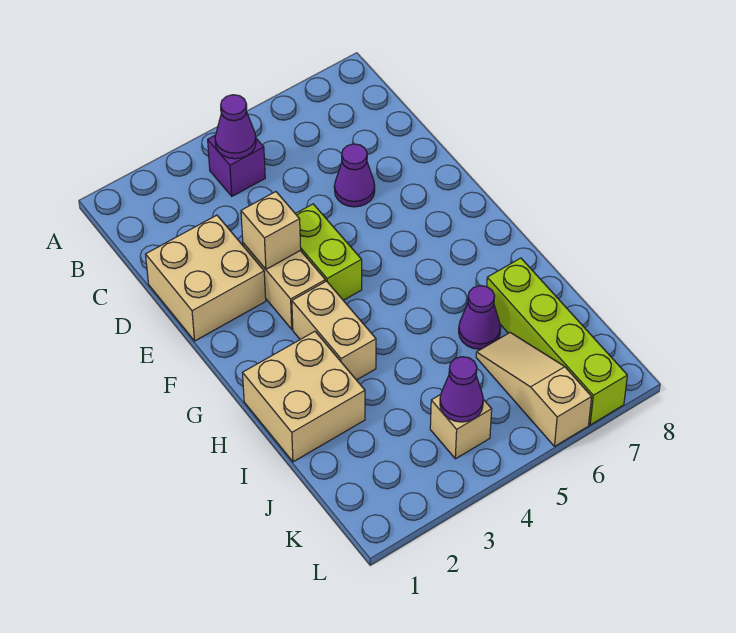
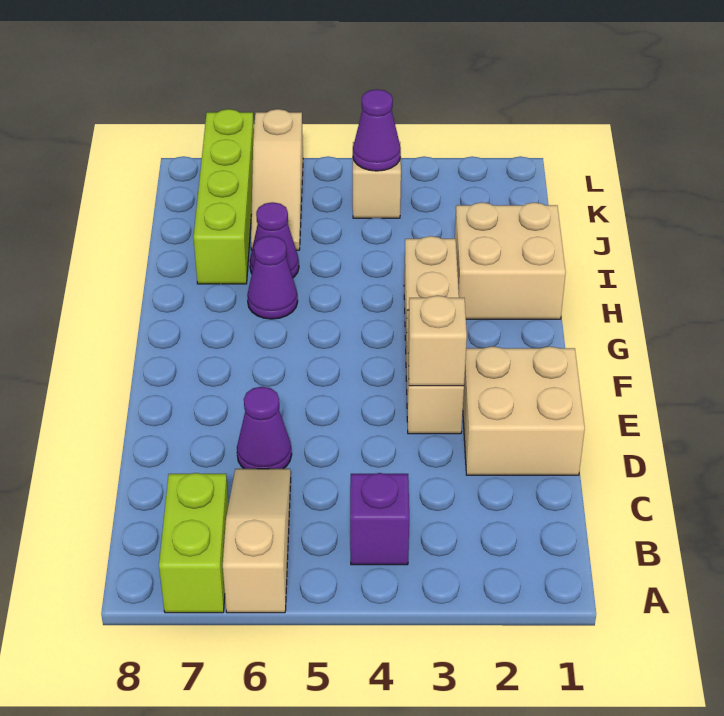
none -> tan 1x3 slope [223,469,291,613]
purple 1x1 cone [215,95,256,159] -> purple 1x1 cone moved to [247,236,298,319]
lime 1x2 brick [296,204,362,300] -> lime 1x2 brick moved to [159,473,229,613]

